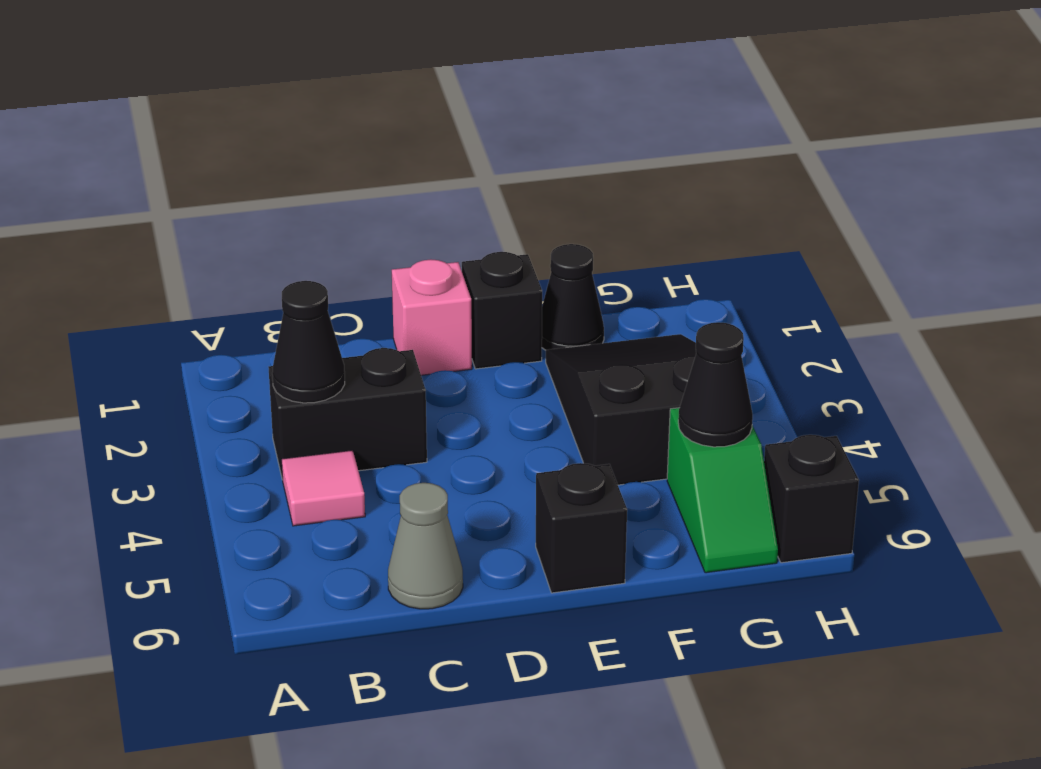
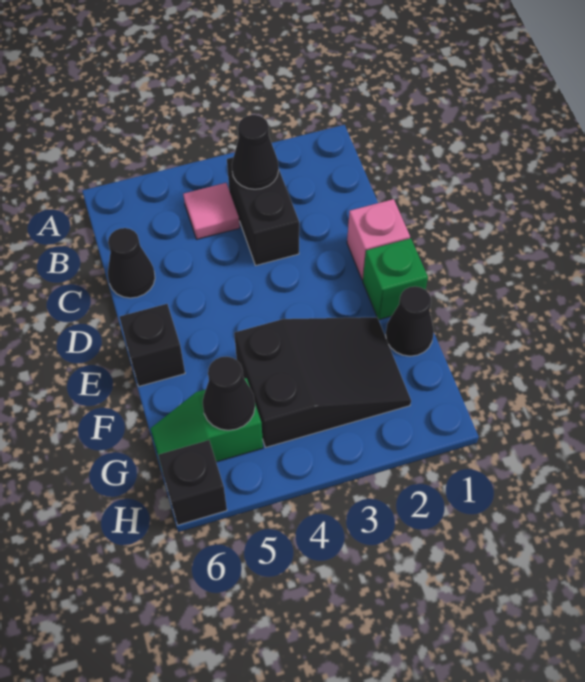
grey 1x1 cone [388,483,463,609] -> black 1x1 cone [108,228,155,298]
black 1x1 brick [462,252,542,369] -> green 1x1 brick [363,238,428,320]

